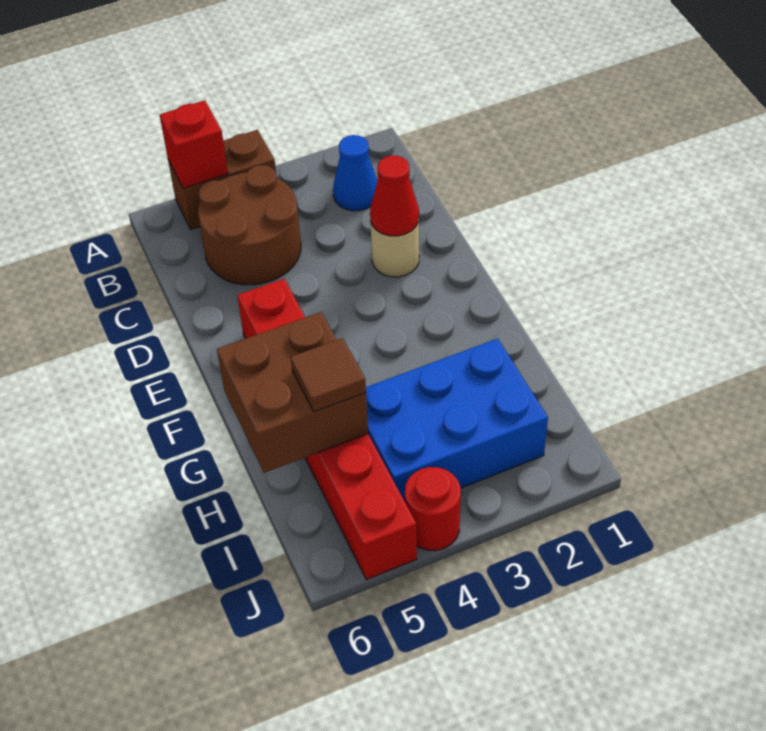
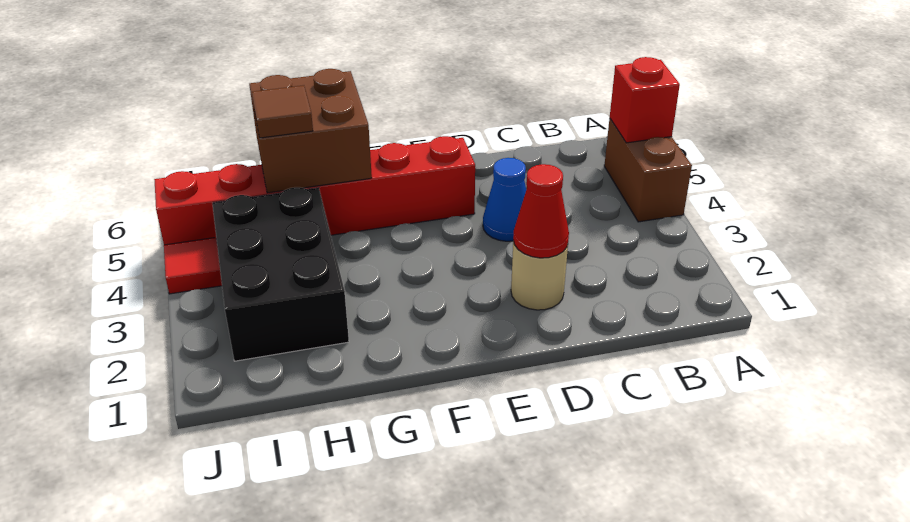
blue 1x1 cone [333,135,377,211] -> blue 1x1 cone moved to [483,158,526,241]
brown 2x2 round brick [198,165,301,285] -> none
blue 2x3 brick [366,339,548,501] -> black 2x3 brick [212,187,349,361]
red 1x1 round brick [405,467,461,551] -> red 1x1 tile [164,238,222,294]

